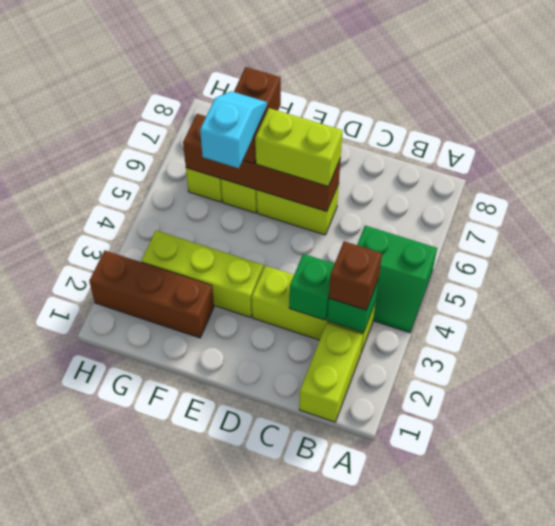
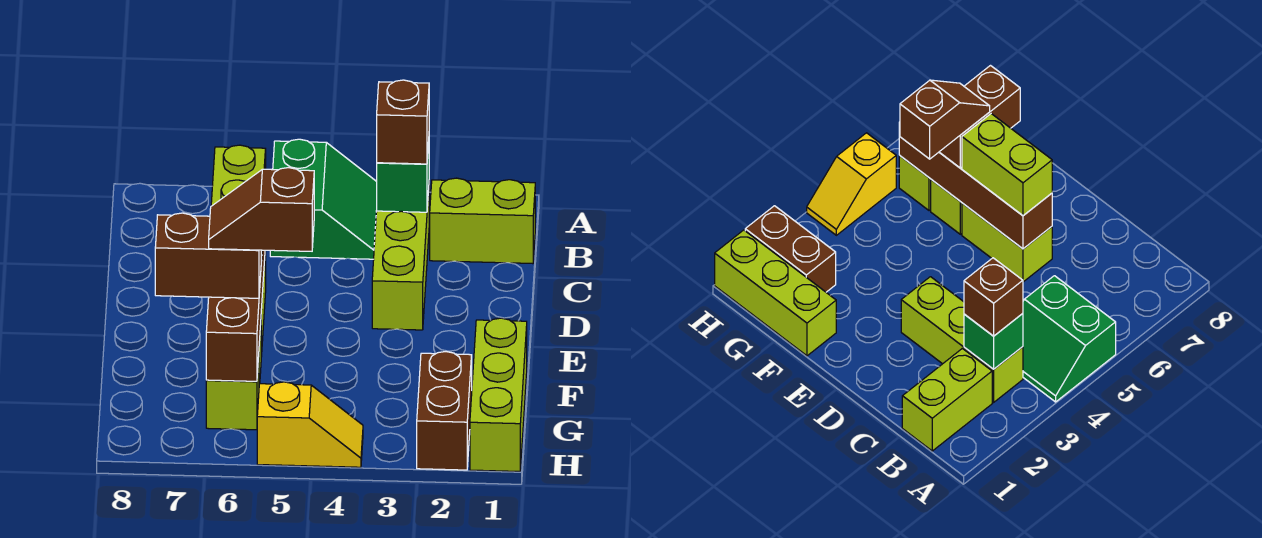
green 1x1 brick [289,254,334,320] -> none
lime 1x3 brick [142,231,263,317] -> lime 1x3 brick moved to [470,318,527,471]
brown 1x3 brick [89,251,214,338] -> brown 1x2 brick [417,352,472,470]
cyan 1x2 slope [200,91,267,168] -> brown 1x2 slope [209,168,314,251]
none -> yellow 1x2 slope [257,382,363,467]

